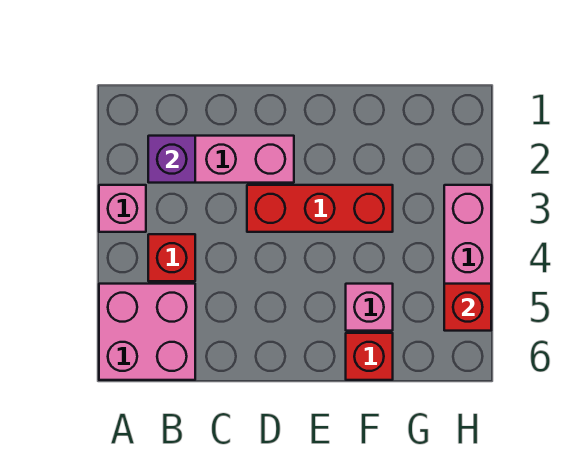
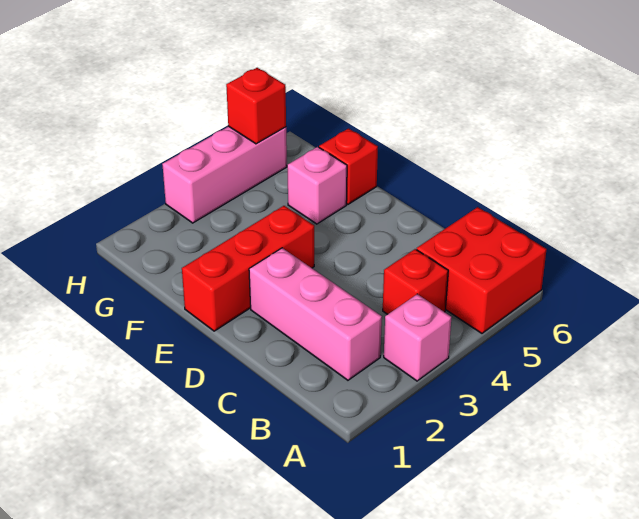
pink 2x2 brick [99,284,195,380] -> red 2x2 brick [417,207,547,333]
purple 1x1 brick [148,136,195,183] -> none
red 1x3 brick [247,185,393,232] -> red 1x3 brick turned to [182,206,314,331]

